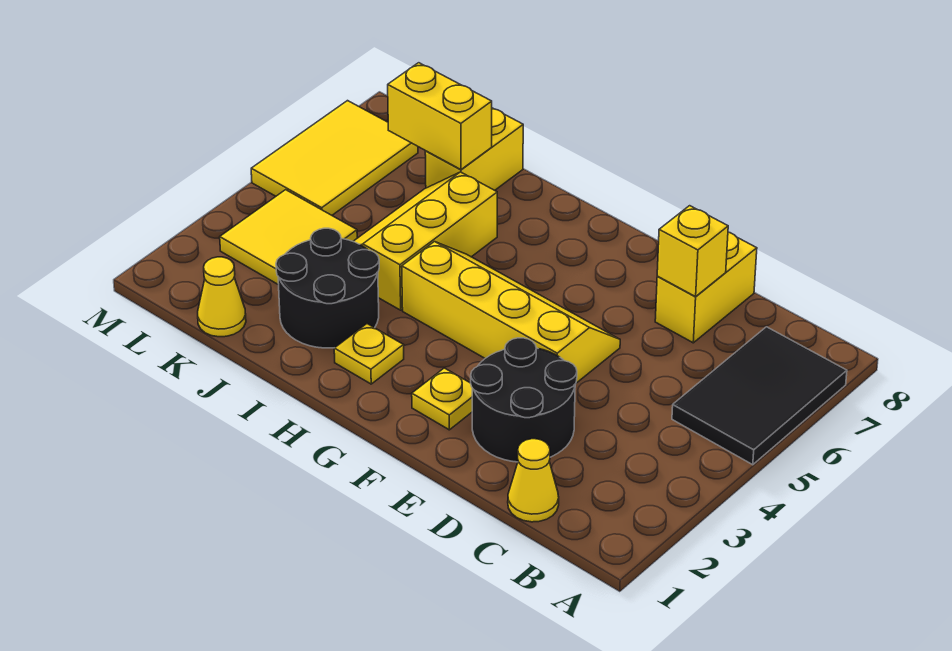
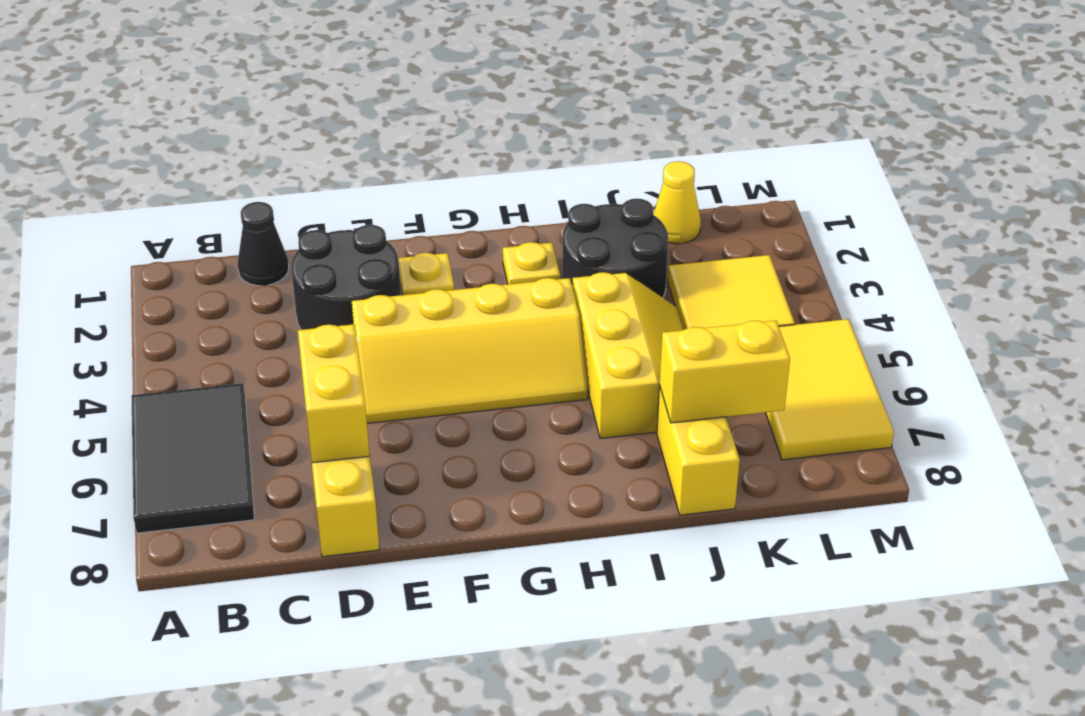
yellow 1x1 cone [508,439,559,522] -> black 1x1 cone [238,202,289,286]
yellow 1x1 brick [657,206,728,297] -> yellow 1x2 brick [298,324,370,463]

